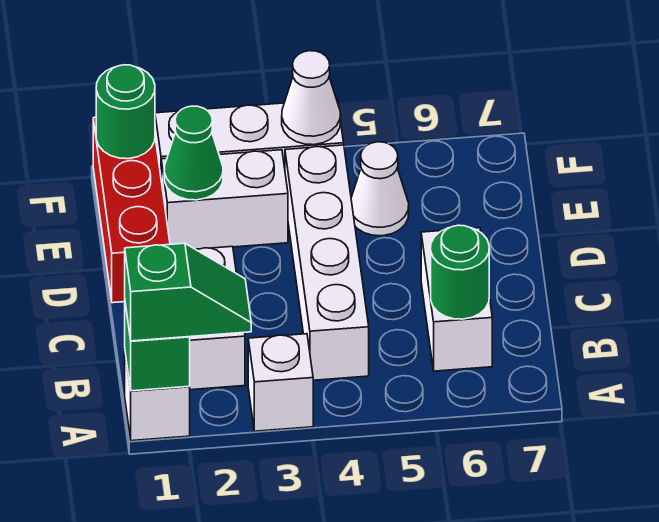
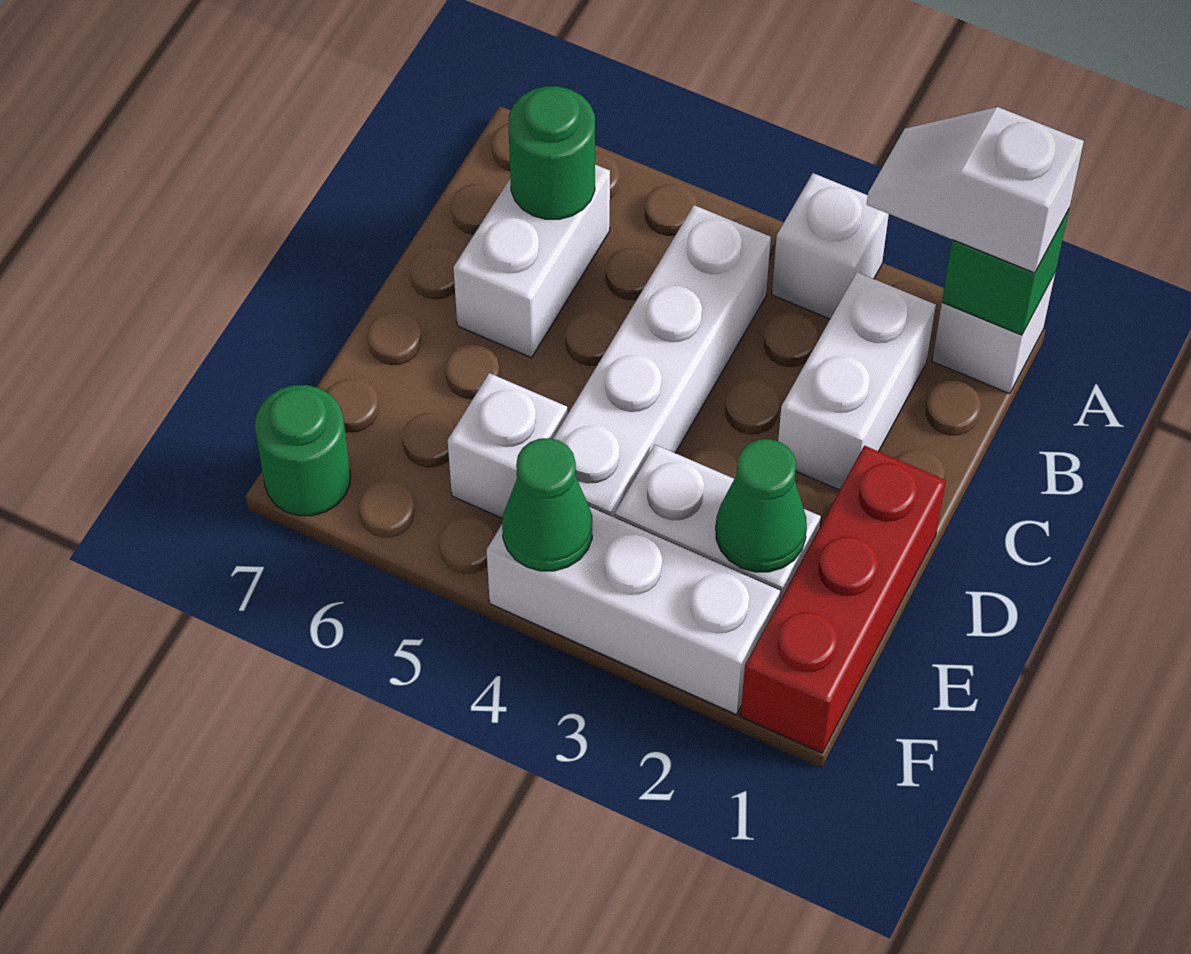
green 1x2 slope [125,243,251,341] -> white 1x2 slope [867,107,1084,273]
white 1x1 cone [351,142,409,236] -> white 1x1 brick [448,373,568,519]
green 1x1 round brick [96,65,155,159] -> green 1x1 round brick moved to [255,385,350,516]
white 1x1 cone [282,51,341,145] -> green 1x1 cone [502,438,592,571]

